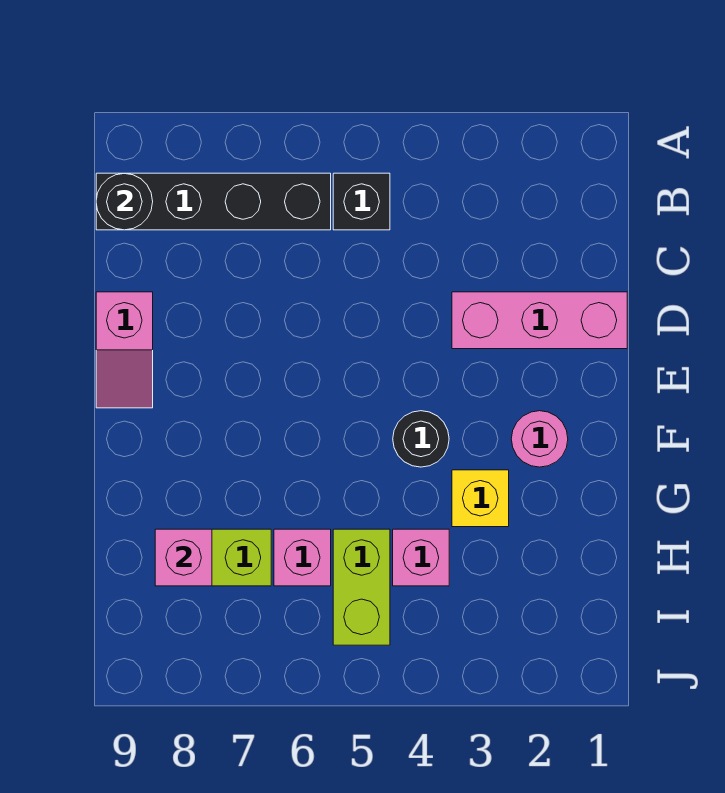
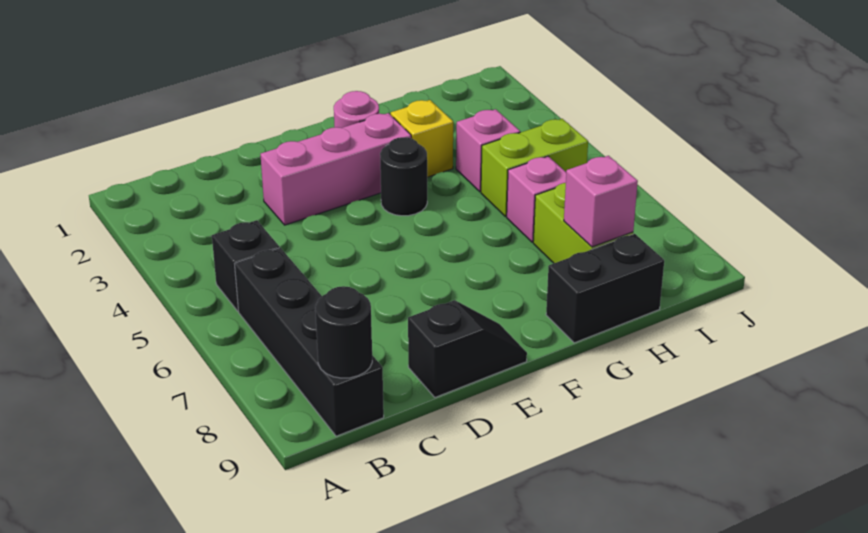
pink 1x3 brick [452,292,627,349] -> pink 1x3 brick turned to [260,113,411,225]
pink 1x2 slope [96,292,153,408] -> black 1x2 slope [408,300,527,397]
none -> black 1x2 brick [546,234,664,343]

